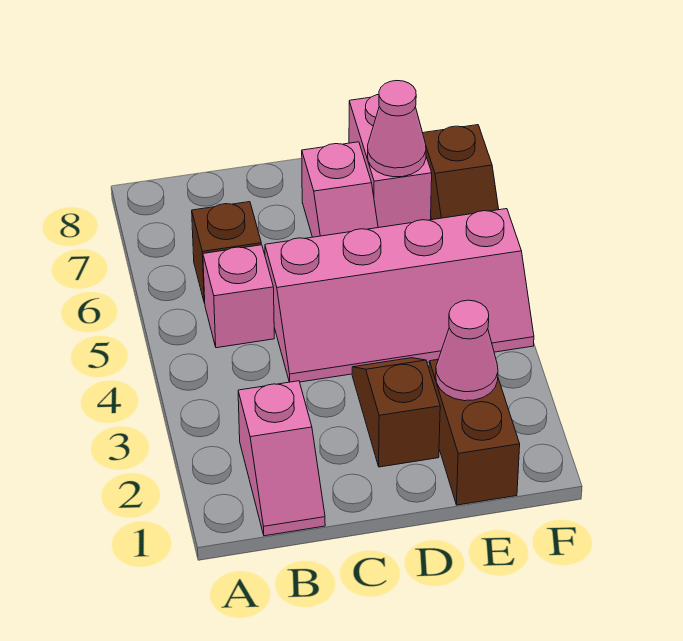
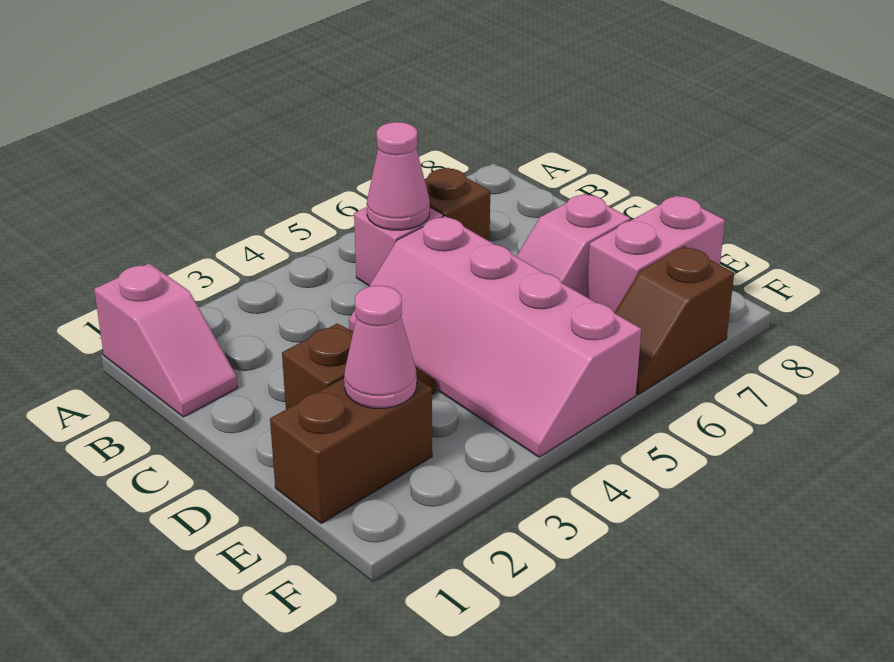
pink 1x2 slope [238,381,325,536] -> pink 1x2 slope turned to [94,263,238,417]
pink 1x1 cone [368,81,426,177] -> pink 1x1 cone moved to [367,122,430,230]

